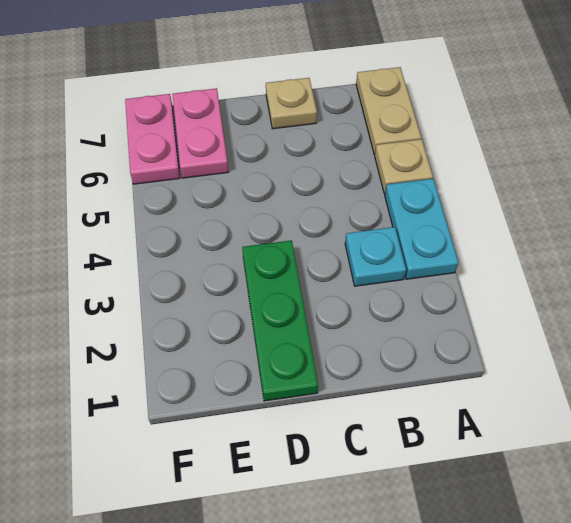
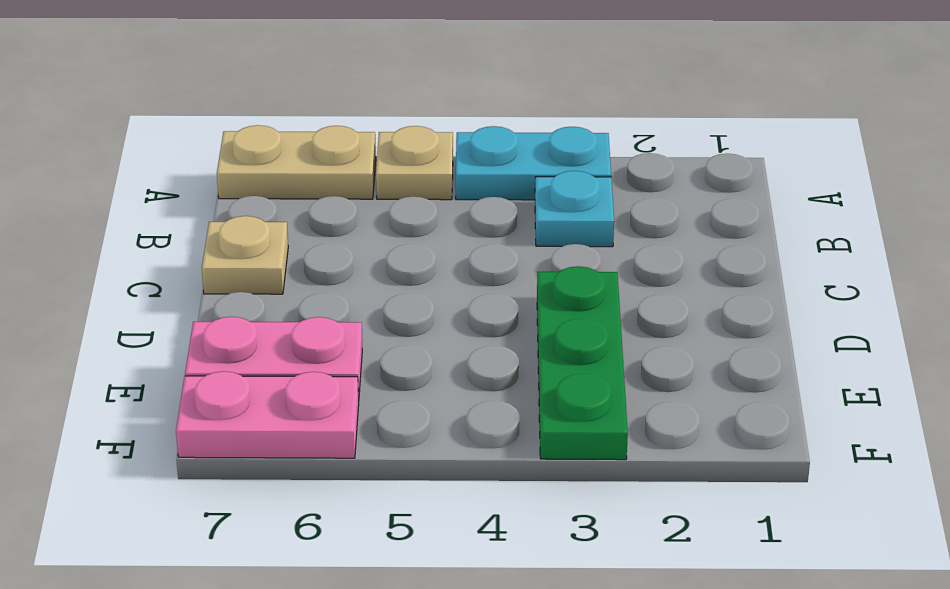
green 1x3 plate [242,240,318,401] -> green 1x3 plate turned to [537,266,628,460]

